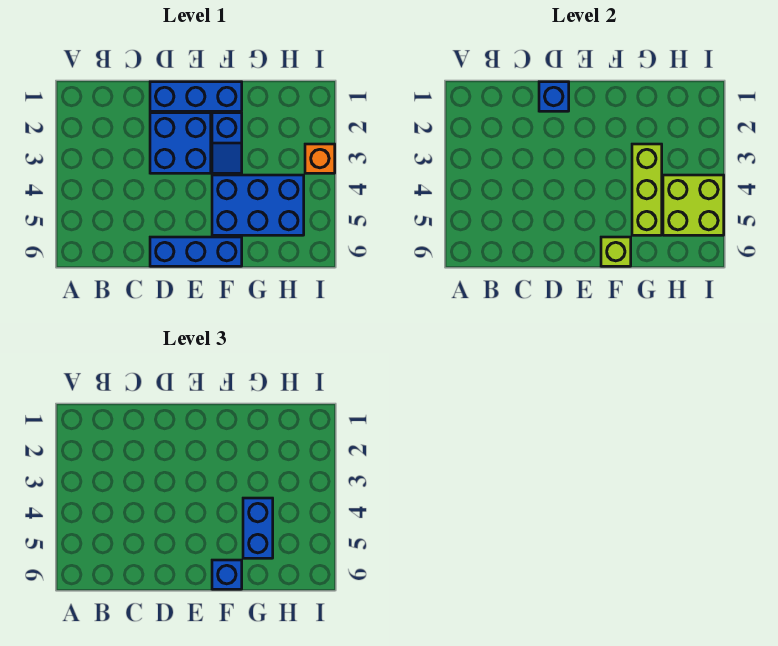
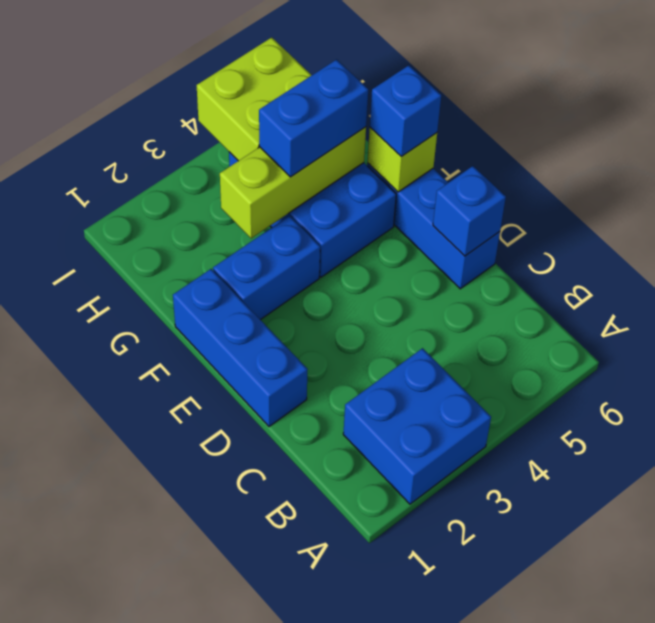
blue 1x1 brick [539,82,569,111] -> blue 1x1 brick moved to [433,166,506,256]
blue 2x2 brick [150,113,211,173] -> blue 2x2 brick moved to [343,348,491,504]
blue 1x2 slope [212,113,242,173] -> blue 1x2 brick [213,216,320,320]
orange 1x1 brick [305,144,335,173] -> none

